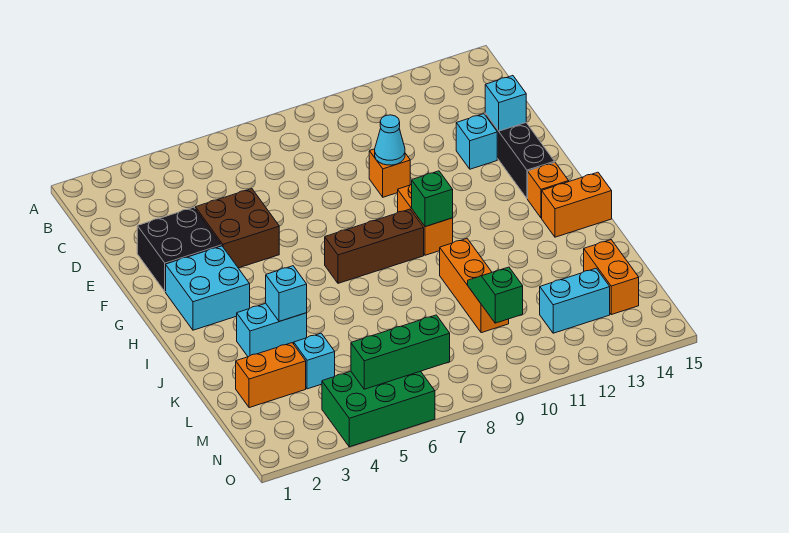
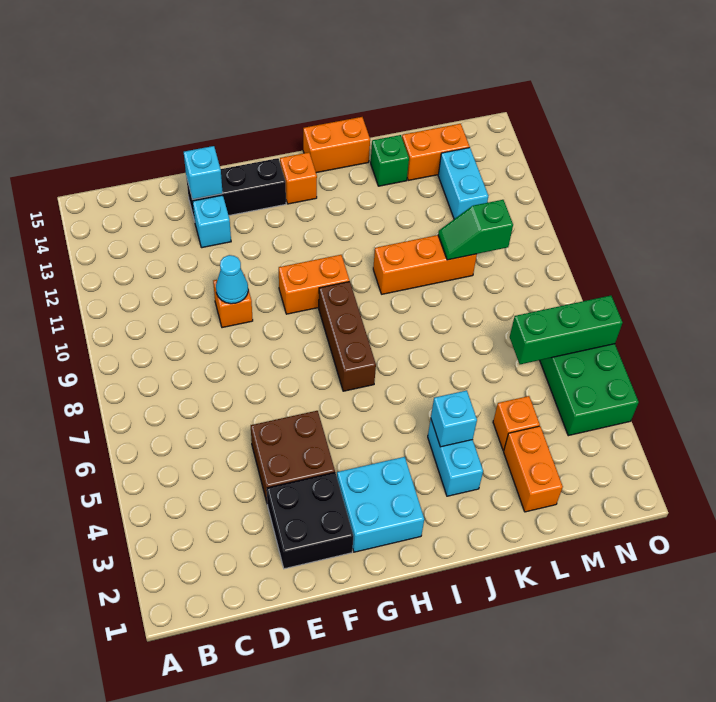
green 1x1 brick [412,171,453,227] -> green 1x1 brick moved to [371,135,409,186]
orange 1x2 brick [542,172,612,237] -> orange 1x2 brick turned to [303,117,370,173]
cyan 1x1 brick [294,333,335,389] -> orange 1x1 brick [493,396,540,450]
green 1x3 brick [351,315,450,389] -> green 1x3 brick turned to [510,295,623,364]

